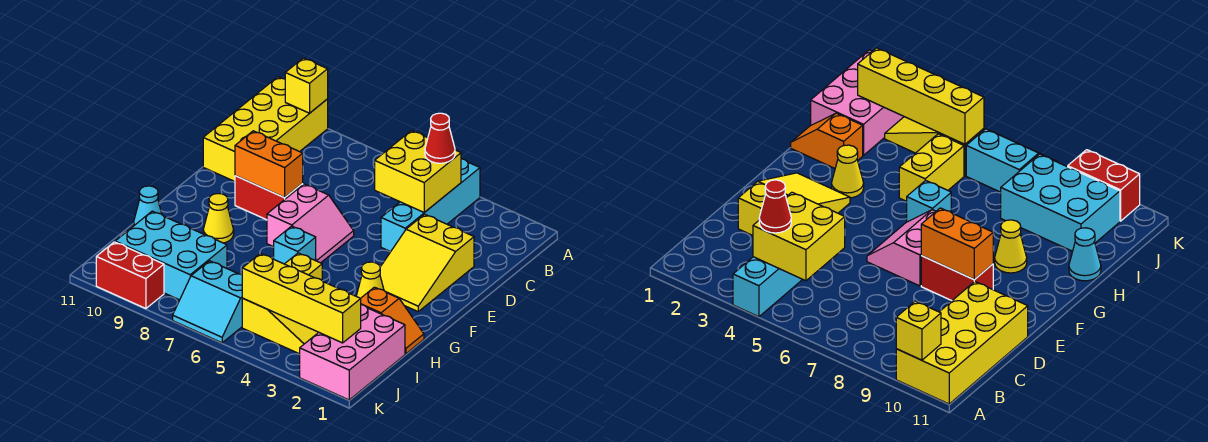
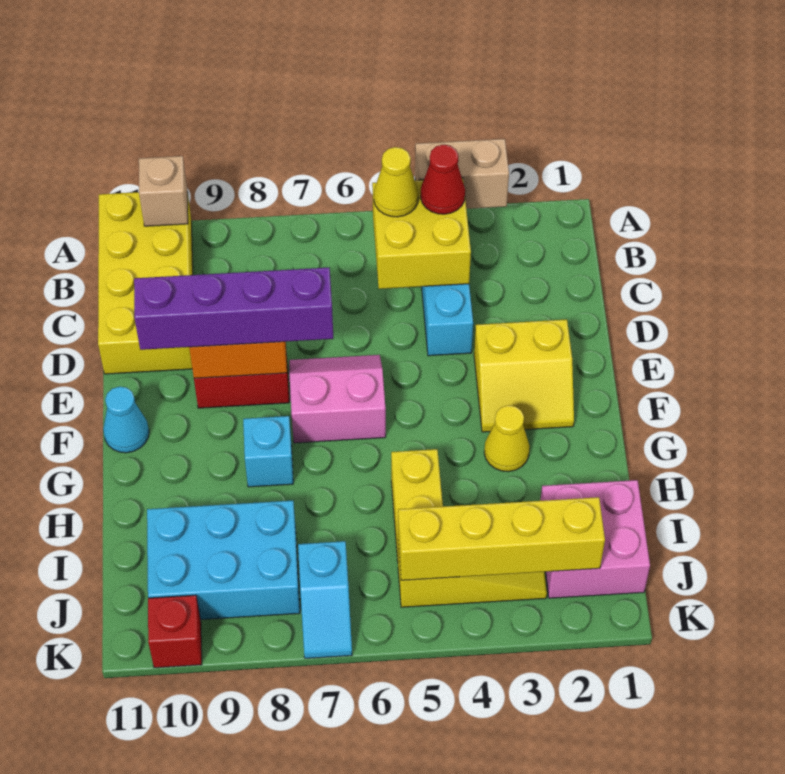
none -> tan 1x2 brick [415,139,509,209]
yellow 1x1 brick [285,58,328,113] -> tan 1x1 brick [139,156,188,226]
yellow 2x3 slope [380,214,474,312] -> yellow 2x2 slope [474,319,574,432]
pink 2x2 slope [267,184,354,263] -> pink 2x2 slope turned to [289,355,386,443]
none -> purple 1x4 brick [134,268,333,350]
cyan 1x1 brick [274,226,316,264] -> cyan 1x1 brick moved to [243,416,293,487]
yellow 1x1 cone [203,194,234,243] -> yellow 1x1 cone moved to [374,147,418,217]
orange 1x2 slope [361,287,424,354] -> none
cyan 1x1 cone [134,186,162,225] -> cyan 1x1 cone moved to [103,387,149,453]
pink 2x3 brick [300,305,405,400] -> pink 2x2 brick [540,480,650,598]
cyan 2x2 slope [173,261,242,343] -> cyan 1x2 slope [298,541,352,658]
red 1x2 brick [96,242,164,309] -> red 1x1 brick [148,595,202,668]

